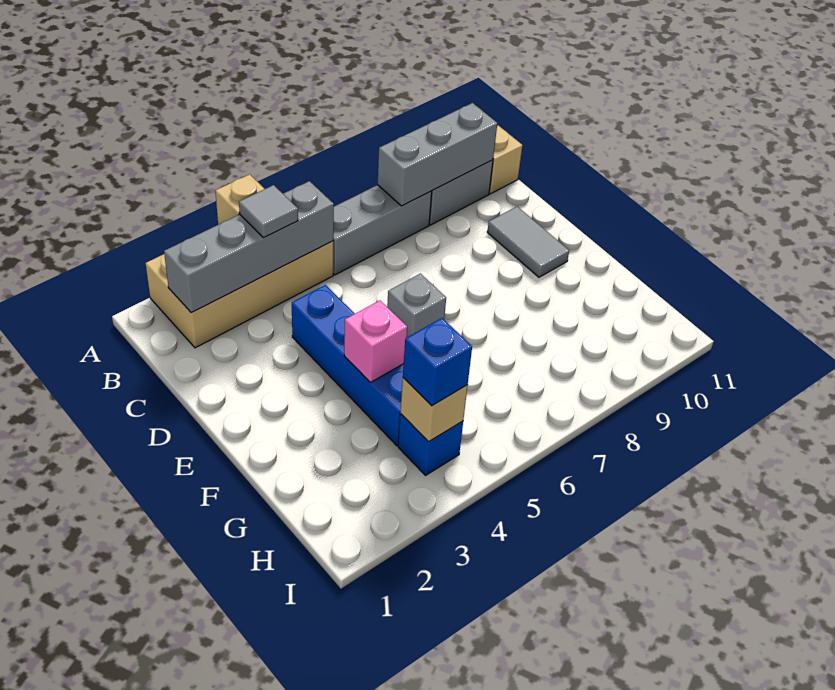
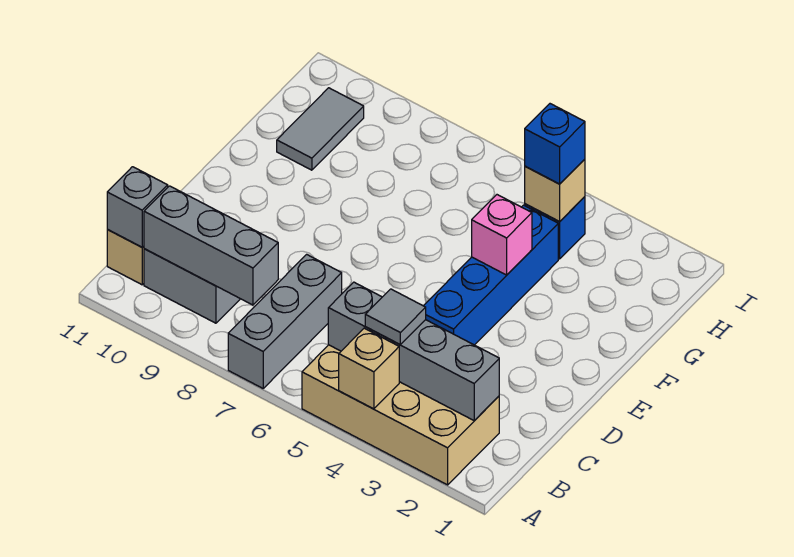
grey 1x3 brick [333,185,432,275] -> grey 1x3 brick turned to [228,254,342,388]
grey 1x2 tile [487,207,569,277] -> grey 1x2 tile moved to [277,88,364,170]
grey 1x1 brick [387,274,446,337] -> grey 1x1 brick moved to [107,167,168,247]

